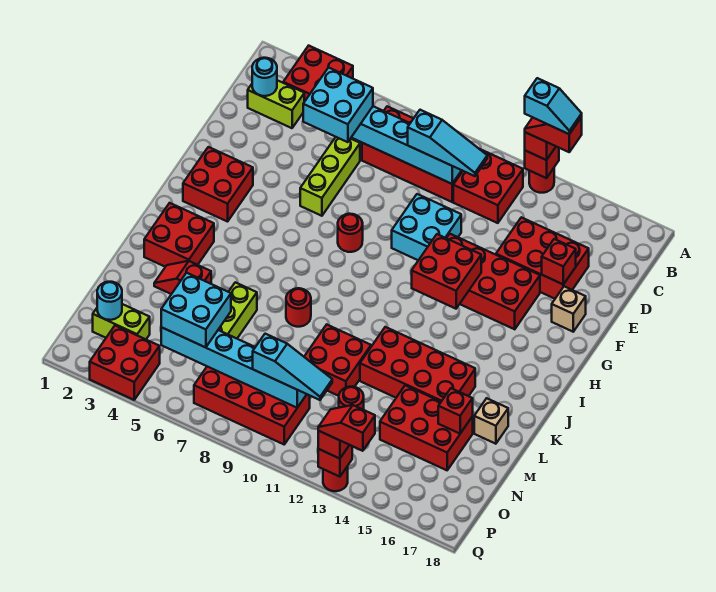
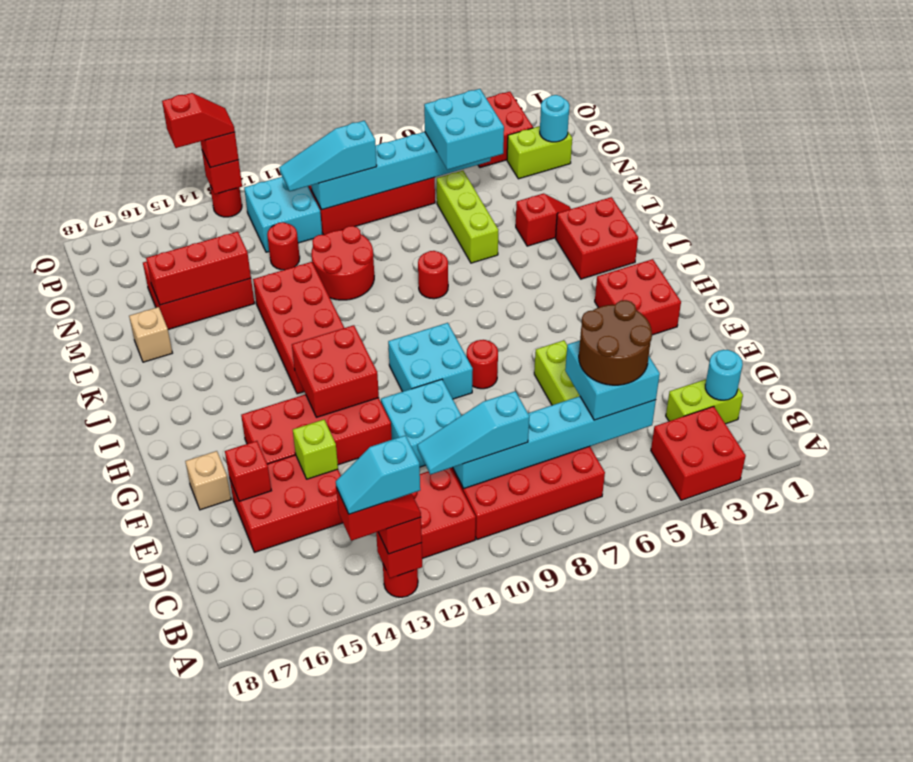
none -> brown 2x2 round brick [579,300,652,385]
none -> lime 1x1 brick [293,420,338,479]
none -> cyan 2x2 brick [388,323,473,399]
red 2x4 brick [360,327,475,402] -> red 2x4 brick turned to [253,262,344,394]
red 2x2 brick [304,325,371,396] -> red 2x2 round brick [311,226,374,300]
red 1x1 brick [438,388,473,434] -> red 1x3 brick [146,232,251,305]
none -> cyan 2x2 brick [244,177,322,252]

